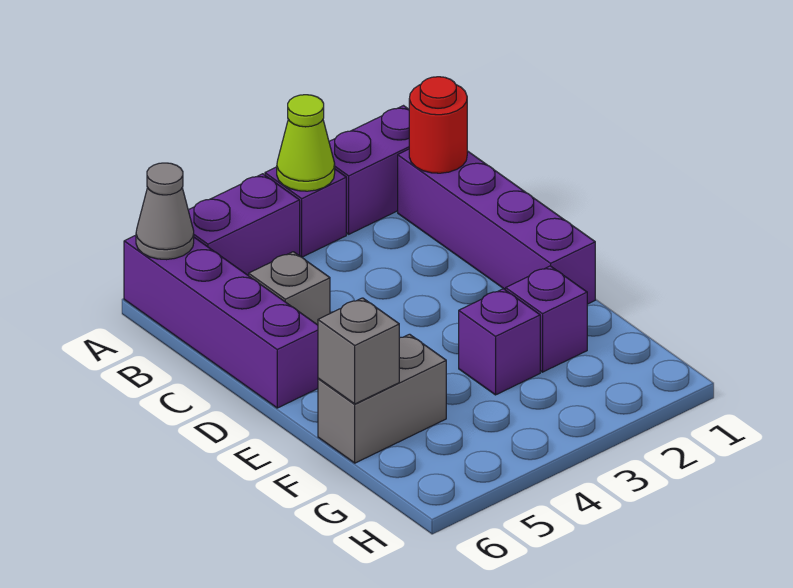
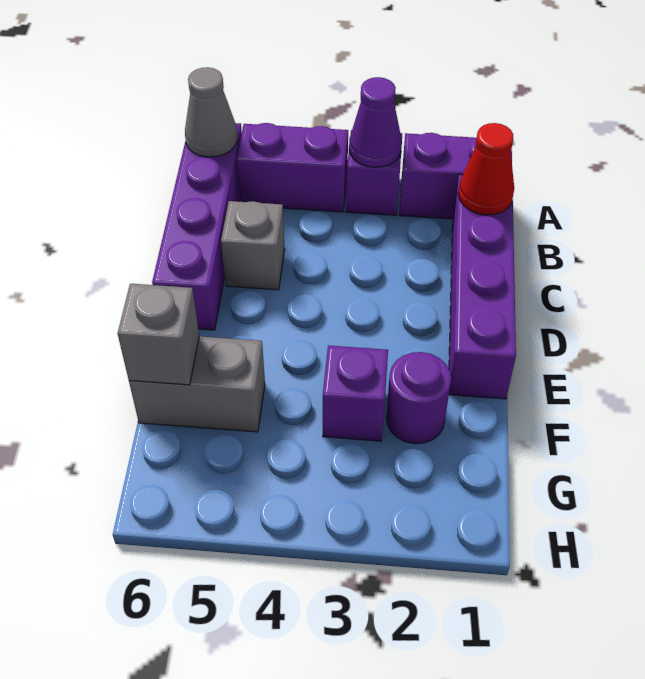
lime 1x1 cone [277,95,335,191] -> purple 1x1 cone [349,77,402,167]
red 1x1 round brick [409,77,467,173] -> red 1x1 cone [458,123,514,215]
purple 1x1 brick [506,266,587,372] -> purple 1x1 round brick [386,352,451,444]

